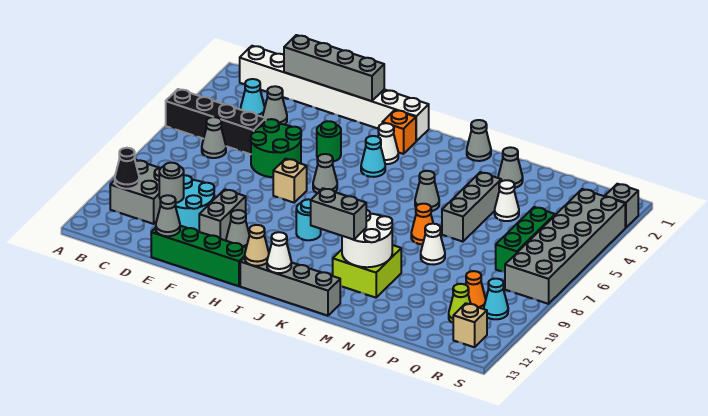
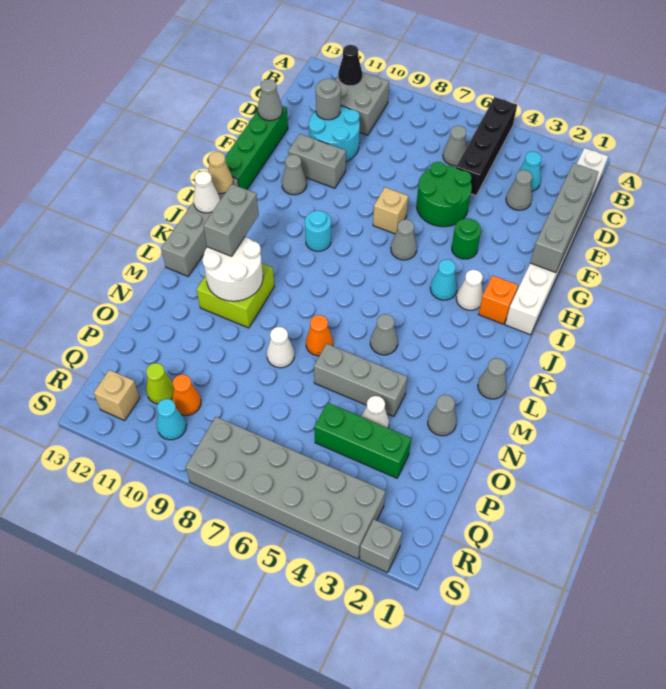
green 1x3 brick [496,207,555,272] -> green 1x3 brick moved to [314,403,411,478]

